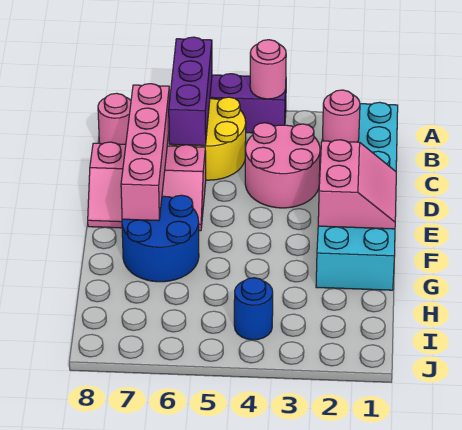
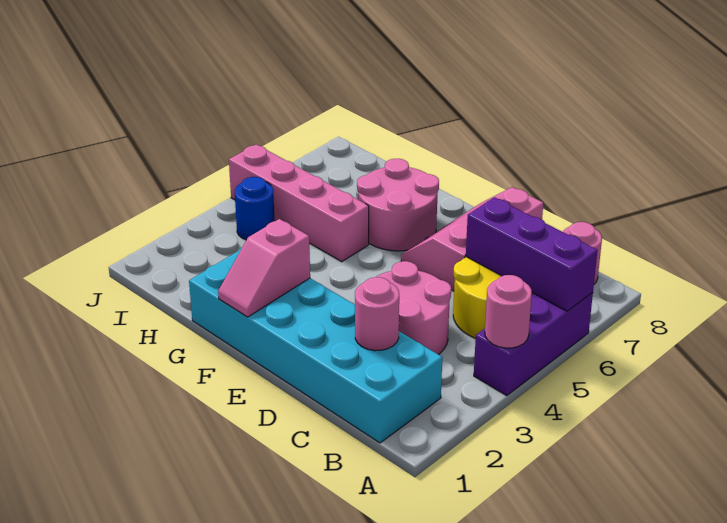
pink 1x4 brick [121,84,170,221] -> pink 1x4 brick moved to [229,144,369,262]
pink 2x2 slope [318,140,396,229] -> pink 1x2 slope [218,219,310,317]
blue 2x2 round brick [122,195,199,282] -> pink 2x2 round brick [357,159,439,251]

